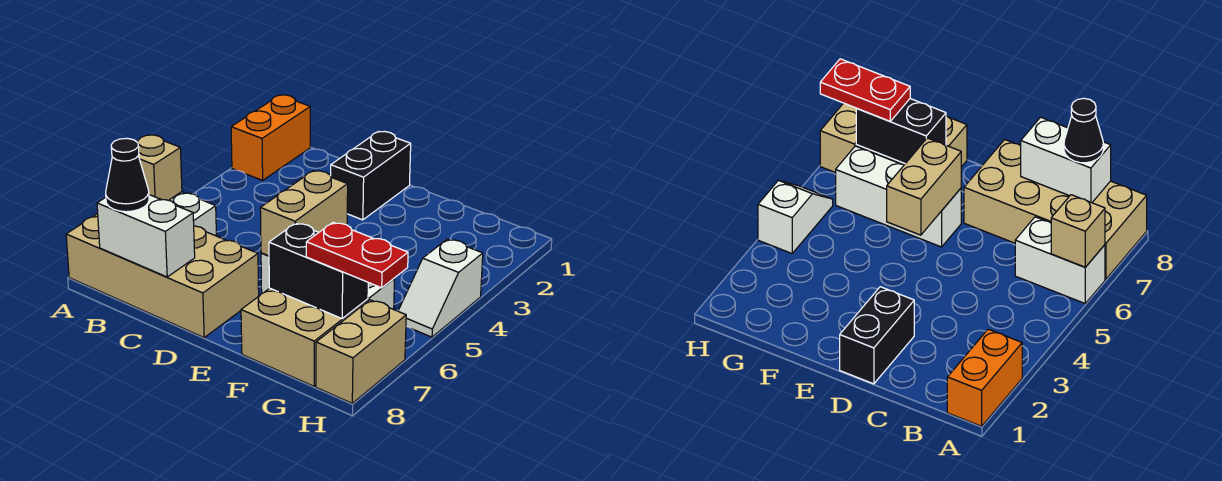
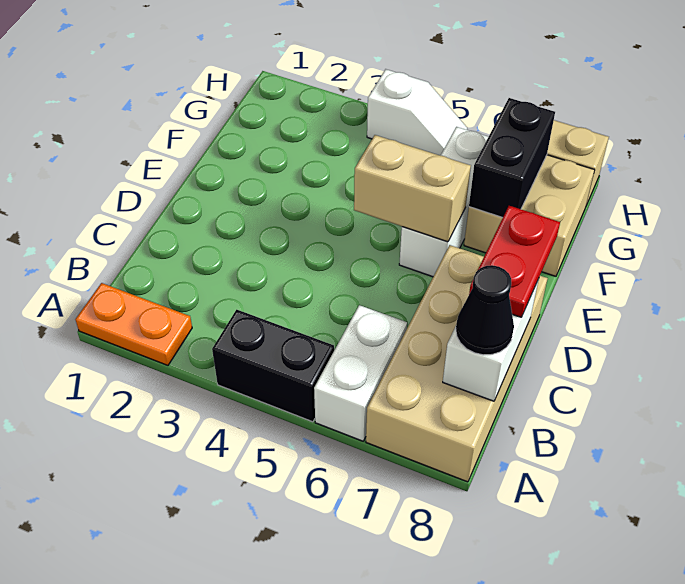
orange 1x2 brick [231,95,310,180] -> orange 1x2 plate [75,283,192,365]
tan 1x1 brick [138,135,182,200] -> none
black 1x2 brick [331,131,411,220] -> black 1x2 brick moved to [212,310,334,422]
red 1x2 plate [306,222,408,288] -> red 1x2 plate moved to [469,206,560,317]

